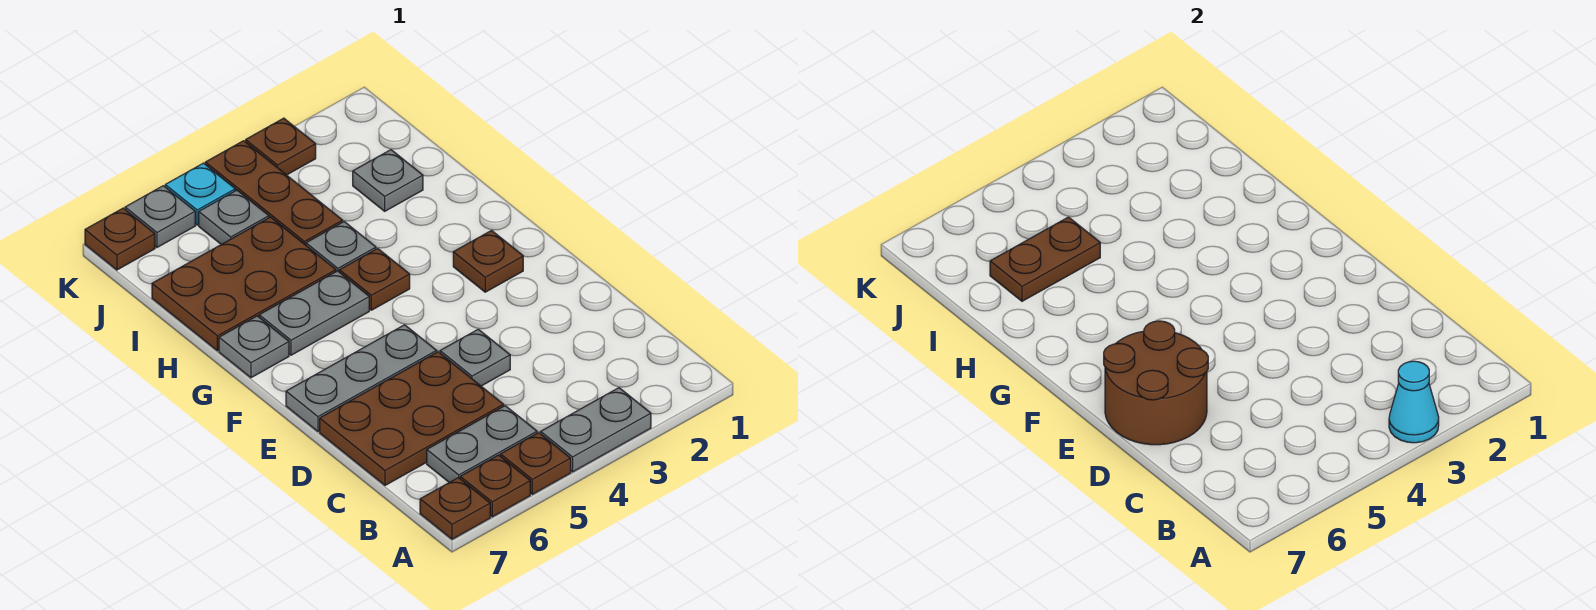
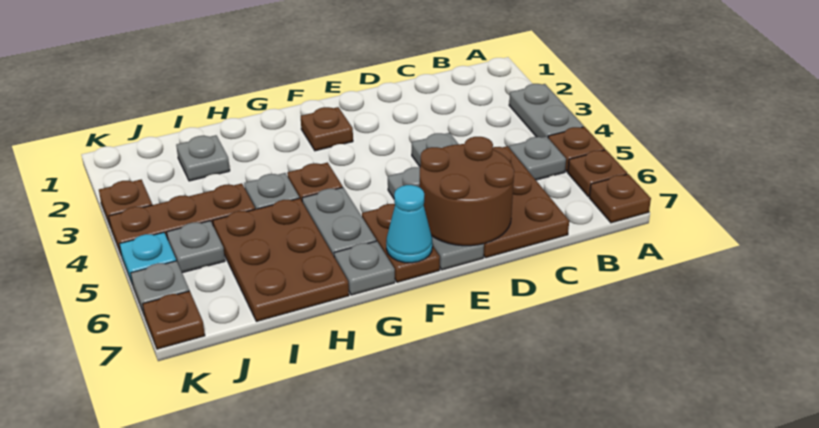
cyan 1x1 cone [1389,361,1439,443] -> cyan 1x1 cone moved to [386,185,432,263]
grey 1x2 plate [427,406,537,482] -> grey 1x1 plate [509,136,566,180]
brown 1x2 plate [990,217,1100,301] -> brown 1x2 plate moved to [362,204,440,282]

